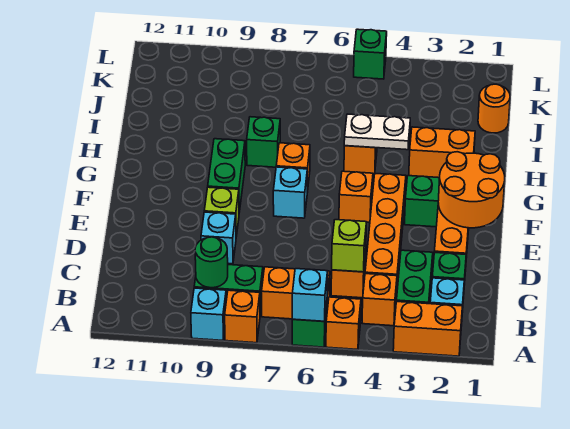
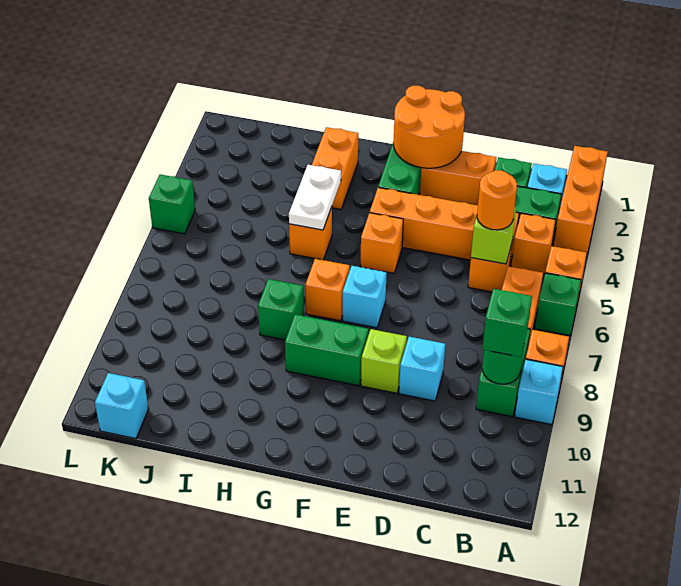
orange 1x2 brick [393,302,462,356] -> orange 1x3 brick [554,146,608,254]
cyan 1x1 brick [292,269,328,321] -> cyan 1x1 brick moved to [95,373,148,439]
none -> green 1x1 brick [482,289,532,357]
orange 1x1 round brick [478,84,510,133] -> orange 1x1 round brick moved to [477,170,517,230]

